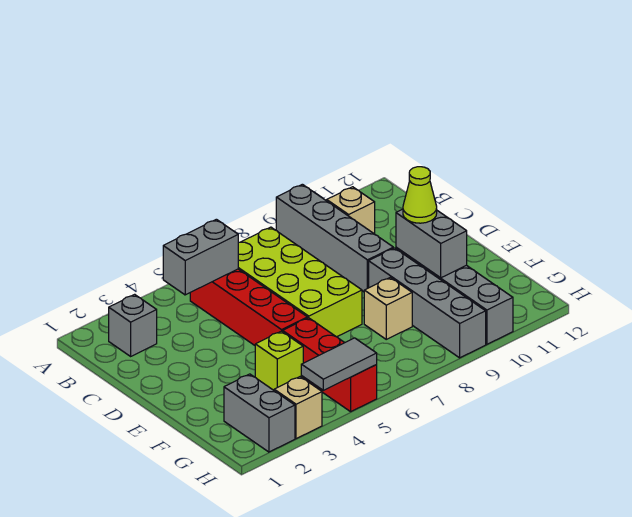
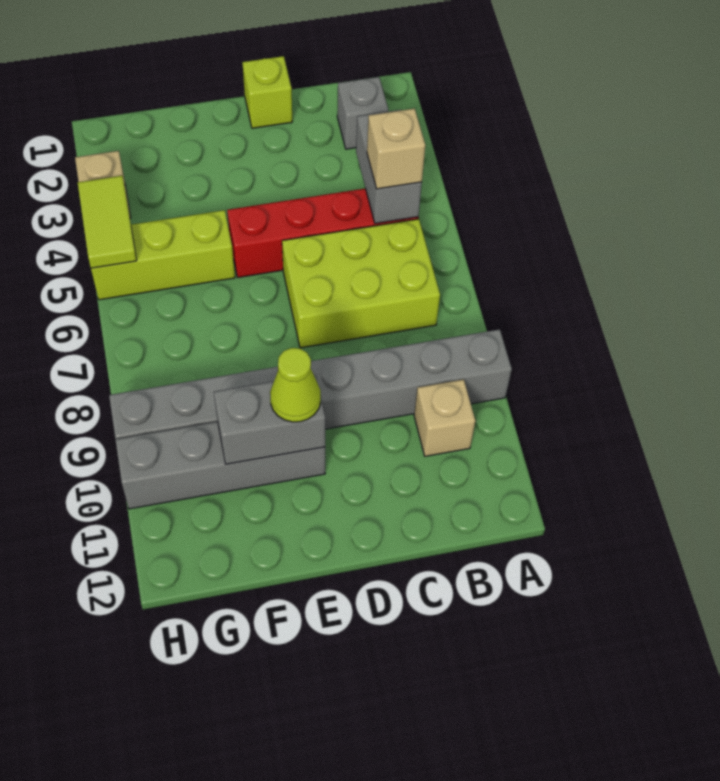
lime 2x4 brick [238,227,362,337] -> lime 2x3 brick [282,219,440,348]
lime 1x1 brick [255,331,303,390] -> lime 1x1 brick moved to [242,56,292,128]
red 1x3 brick [283,318,377,412] -> lime 1x3 brick [91,210,235,300]
tan 1x1 brick [364,277,412,339] -> tan 1x1 brick moved to [367,108,425,189]
grey 1x2 brick [224,374,295,452] -> none
grey 1x2 tile [301,338,377,390] -> lime 1x2 tile [78,176,137,268]

